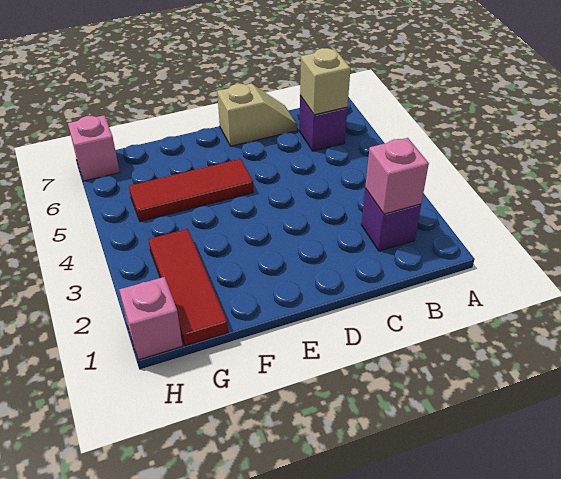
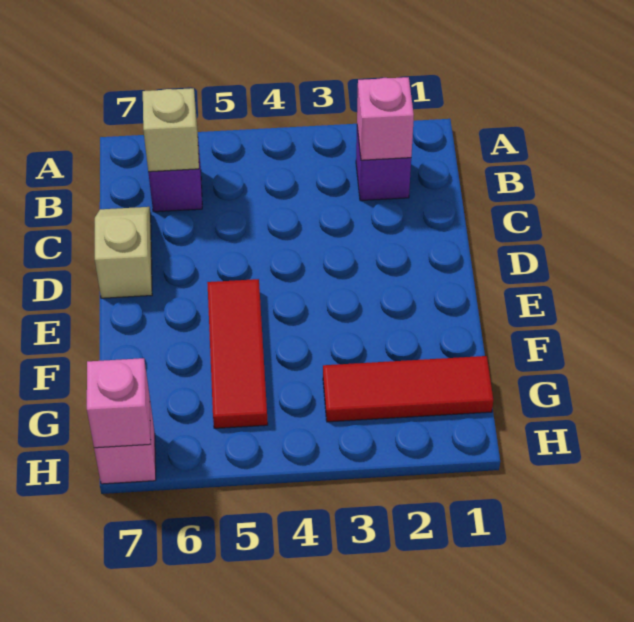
pink 1x1 brick [119,277,183,360] -> pink 1x1 brick moved to [87,358,151,448]

